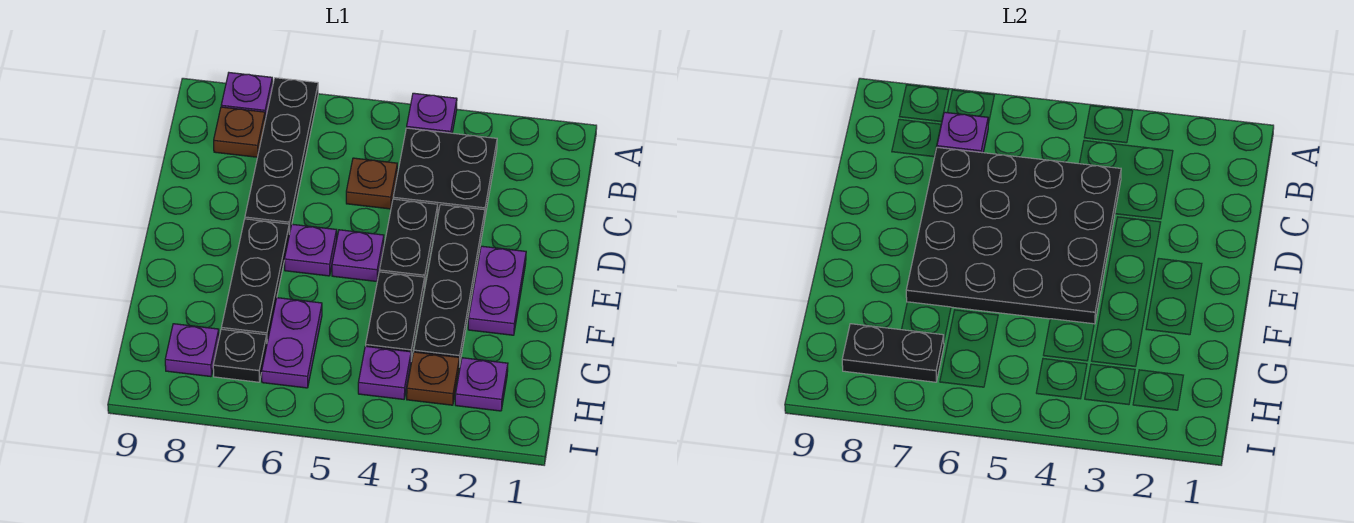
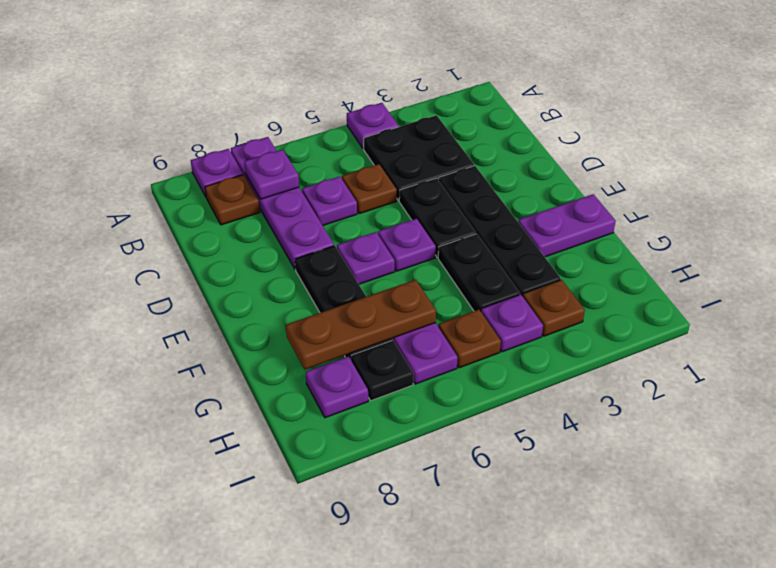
black 1x4 plate [245,78,318,234] -> purple 1x4 plate [231,137,334,269]
black 4x4 plate [906,147,1121,324] -> none
purple 1x2 plate [468,246,526,335] -> purple 1x2 plate turned to [518,194,616,257]
none -> brown 1x3 plate [286,280,436,369]
purple 1x1 plate [455,358,508,411] -> purple 1x1 plate moved to [302,177,357,225]
none -> brown 1x1 plate [439,310,501,368]
black 1x2 plate [842,324,944,382] -> none

